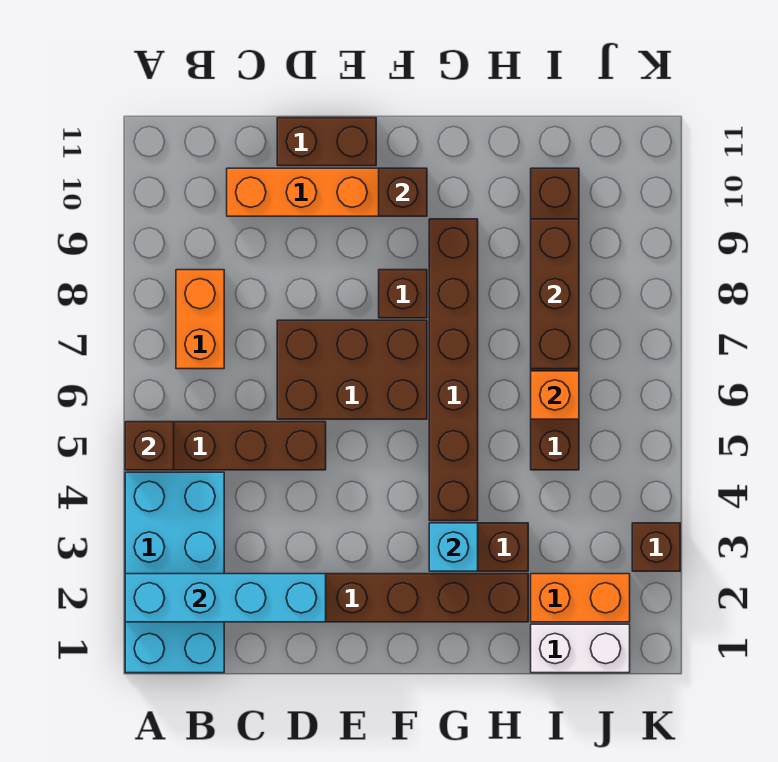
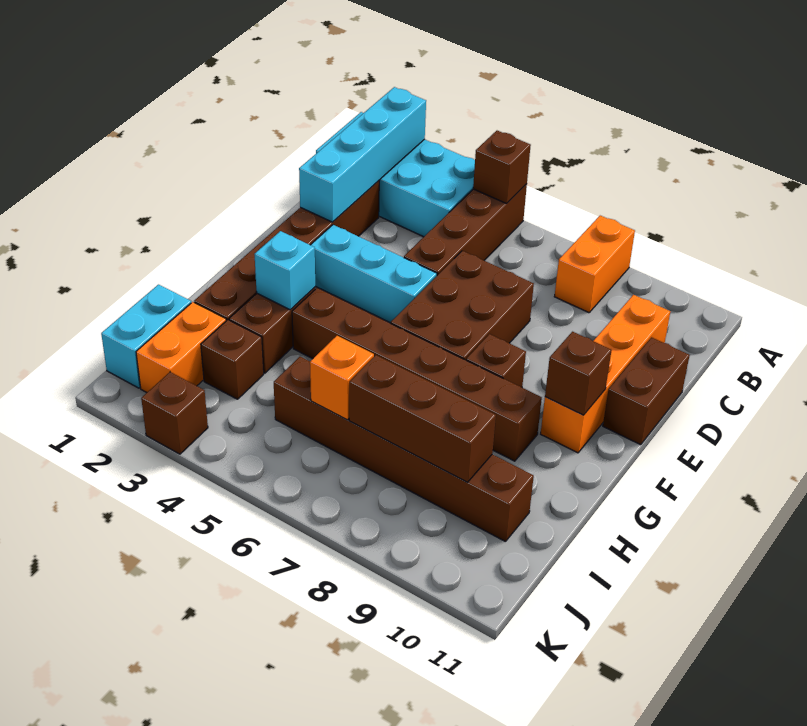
orange 1x2 brick [176,270,224,369] -> orange 1x2 brick turned to [554,216,635,313]
none -> cyan 1x3 brick [311,225,437,323]
white 1x2 brick [531,624,630,673] -> cyan 1x2 brick [101,285,191,388]
none -> brown 1x1 brick [201,320,264,399]

